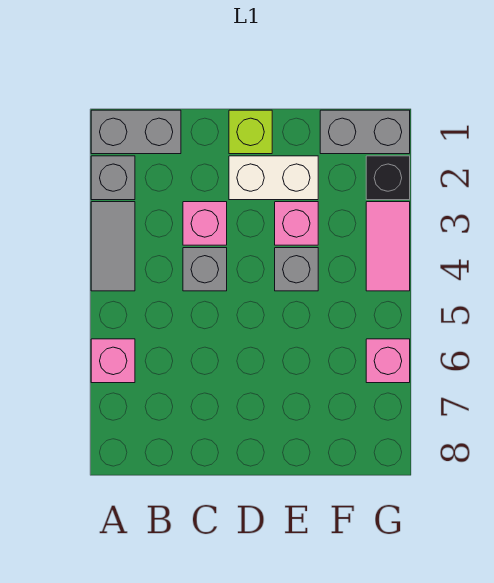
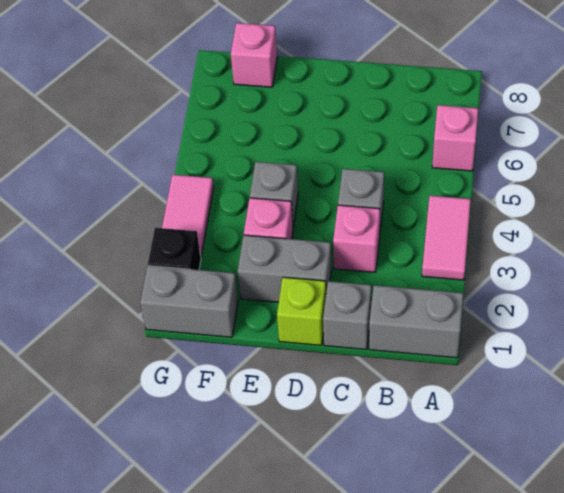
grey 1x1 brick [91,156,135,200] -> grey 1x1 brick moved to [323,281,371,350]
grey 1x2 tile [91,202,135,291] -> pink 1x2 tile [422,196,471,280]
white 1x2 brick [229,156,318,200] -> grey 1x2 brick [238,235,332,302]
pink 1x1 brick [366,339,410,383] -> pink 1x1 brick moved to [231,23,277,87]

